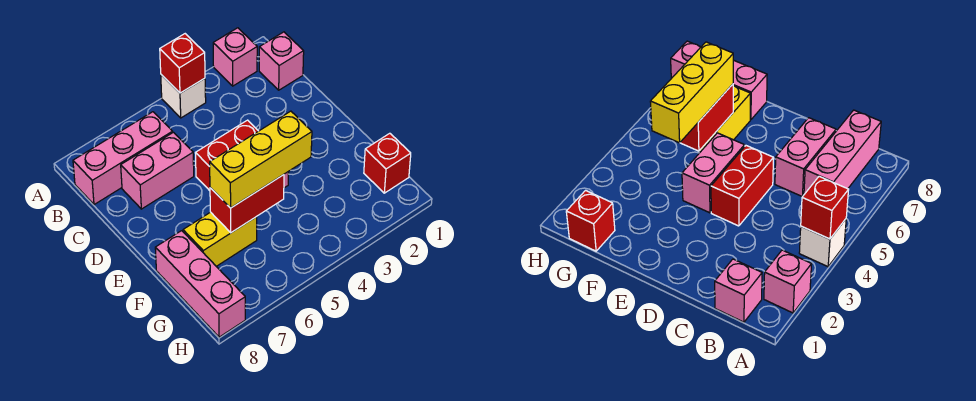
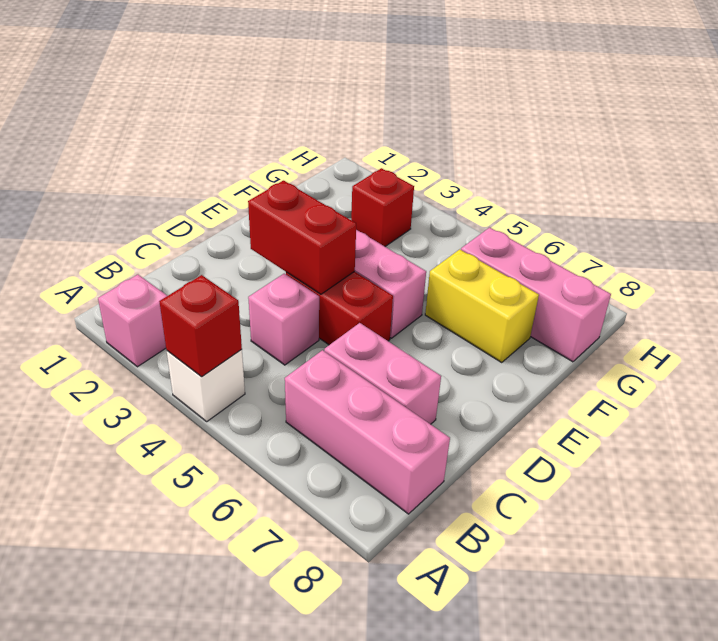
pink 1x1 brick [259,32,304,90] -> pink 1x1 brick moved to [248,274,319,365]
yellow 1x3 brick [210,111,312,208] -> none
red 1x2 brick [210,175,284,233] -> red 1x2 brick moved to [248,181,356,294]
pink 1x3 brick [155,231,245,337] -> pink 1x3 brick turned to [461,228,611,362]
red 1x1 brick [364,133,411,193] -> red 1x1 brick moved to [351,168,414,246]

